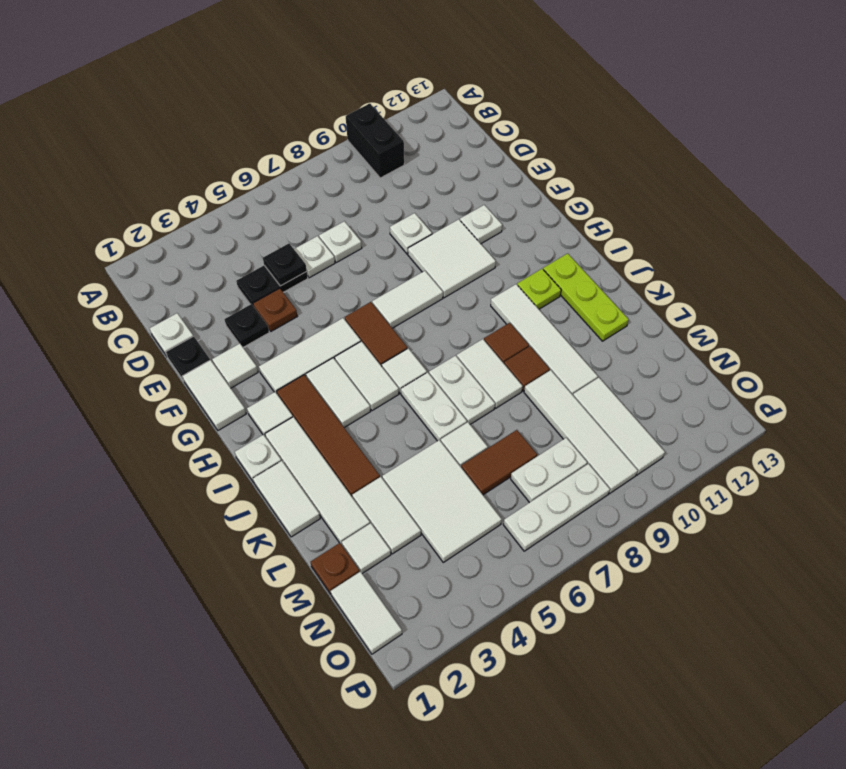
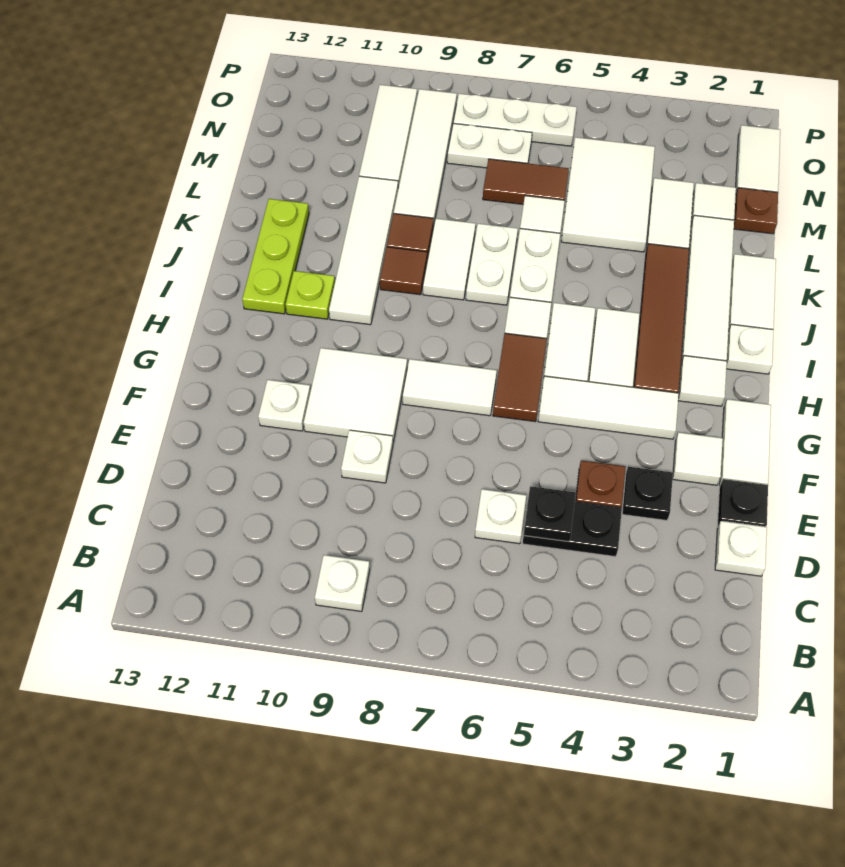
black 1x2 brick [346,103,404,178] -> none
white 1x1 plate [319,221,362,262] -> white 1x1 plate moved to [315,555,370,611]

